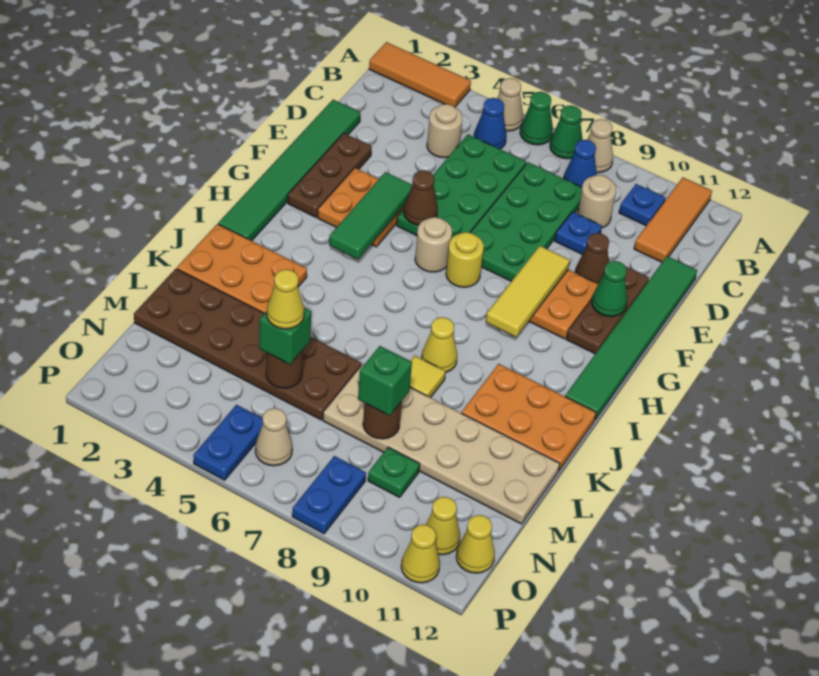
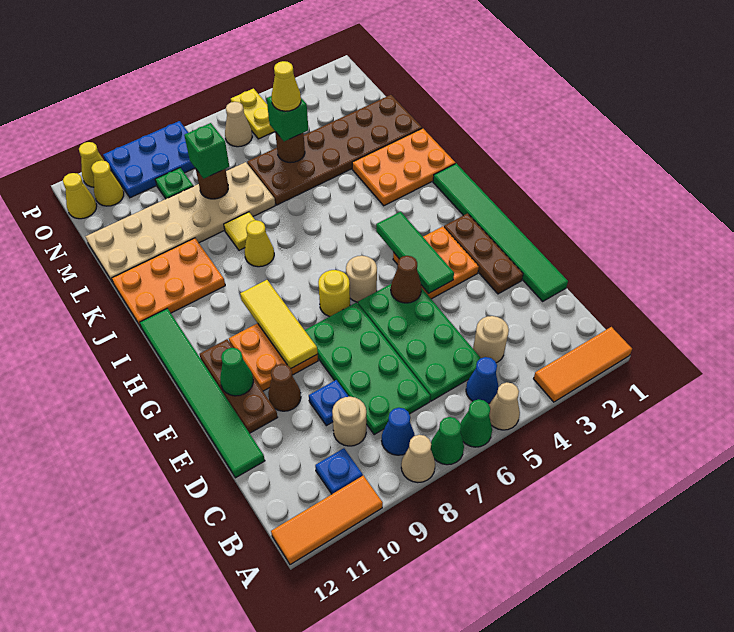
orange 1x3 tile [634,178,712,262] -> orange 1x3 tile turned to [271,476,383,565]
blue 1x2 plate [194,405,263,480] -> yellow 1x2 plate [231,89,275,139]
blue 1x2 plate [292,456,366,534] -> blue 2x3 plate [103,121,195,198]

